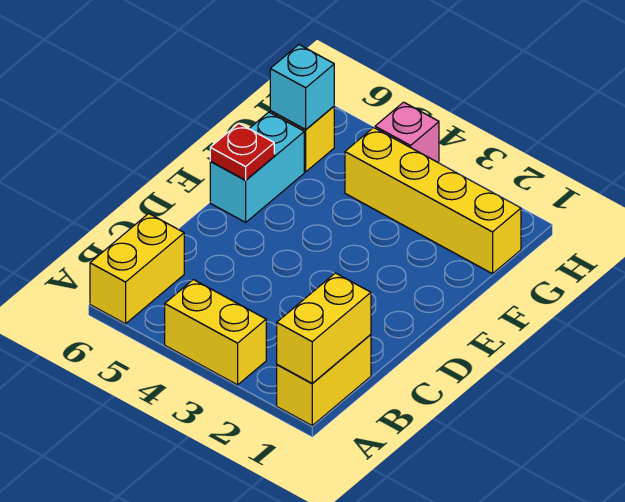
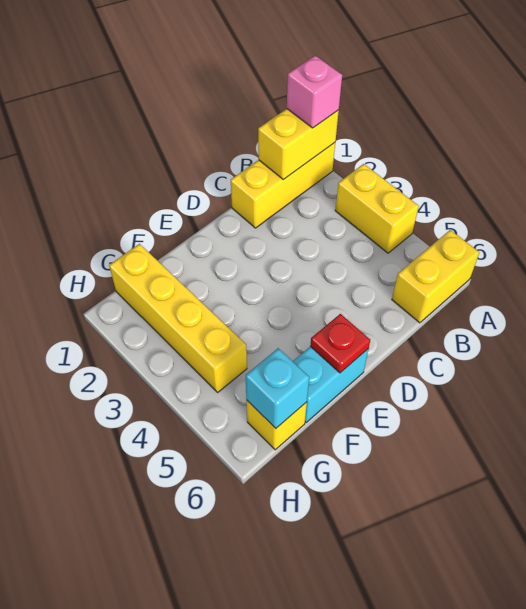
yellow 1x2 brick [277,335,371,425] -> yellow 1x3 brick [231,143,335,228]
pink 1x1 brick [375,102,439,163] -> pink 1x1 brick moved to [287,56,342,128]

